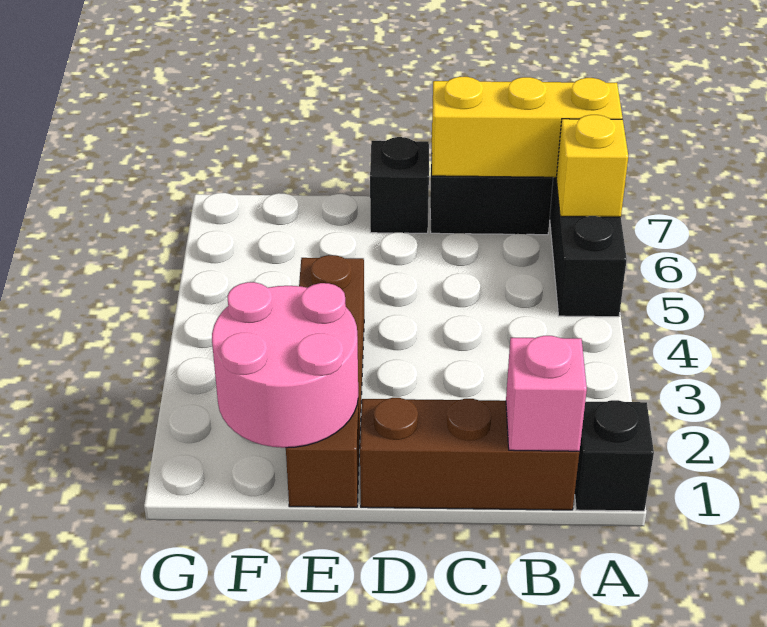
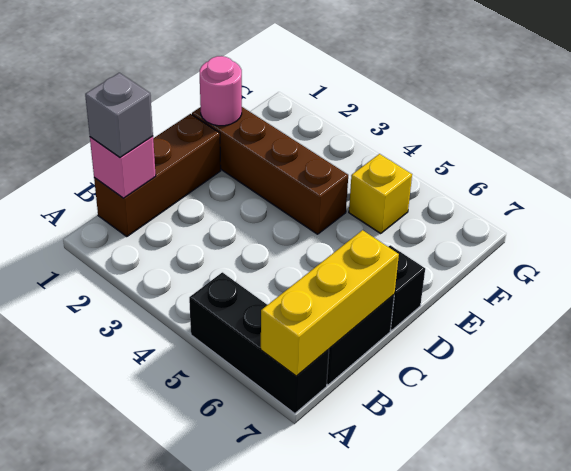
black 1x1 brick [575,400,654,511] -> none
yellow 1x1 brick [556,115,628,217] -> yellow 1x1 brick moved to [349,154,412,234]
none -> grey 1x1 brick [85,73,153,157]
pink 2x2 round brick [212,282,358,448] -> pink 1x1 round brick [200,56,242,126]

